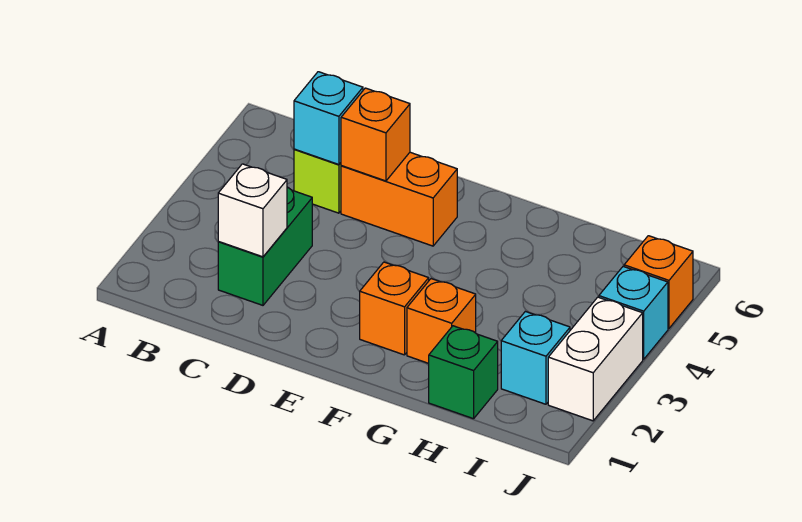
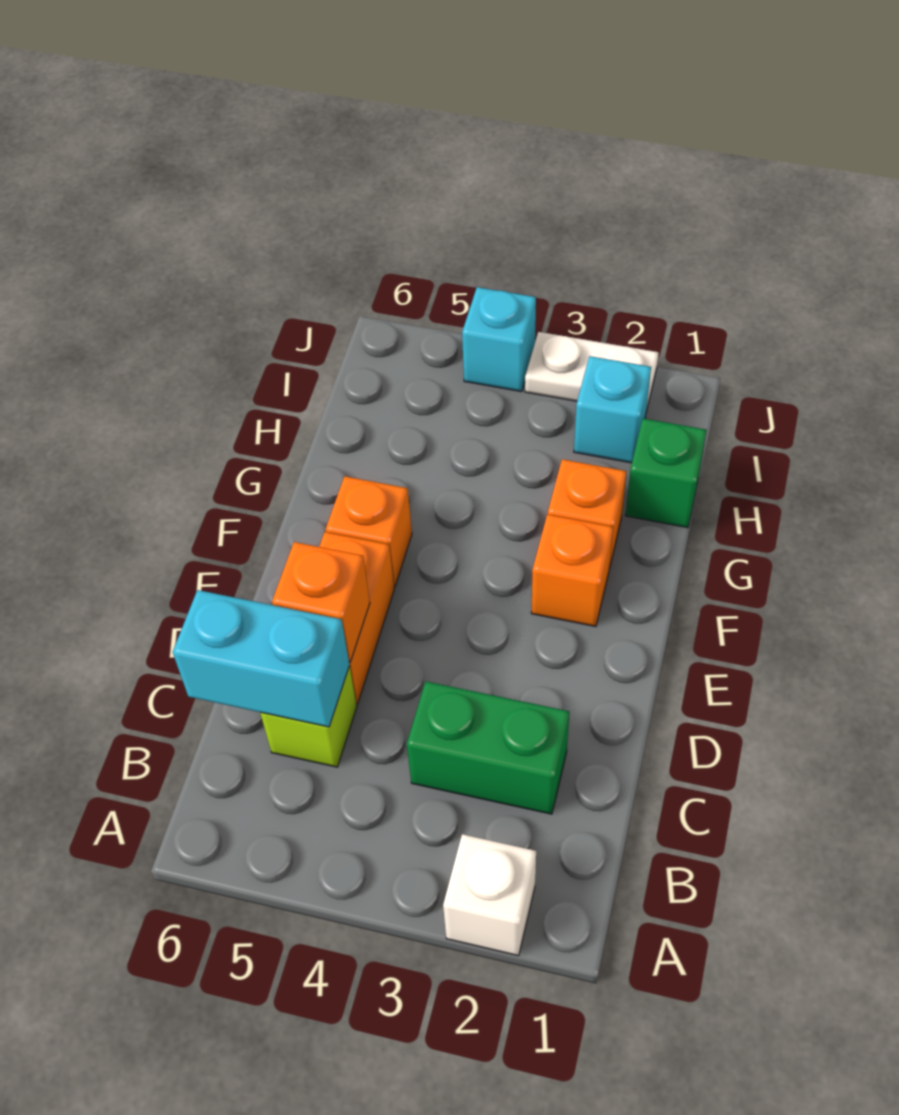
white 1x1 brick [218,164,287,257] -> white 1x1 brick moved to [443,834,536,956]
cyan 1x1 brick [294,72,363,165] -> cyan 1x2 brick [173,590,349,727]
white 1x2 brick [548,297,643,421] -> white 1x2 plate [525,332,659,412]
orange 1x1 brick [624,236,693,328] -> orange 1x1 brick moved to [326,476,412,587]

